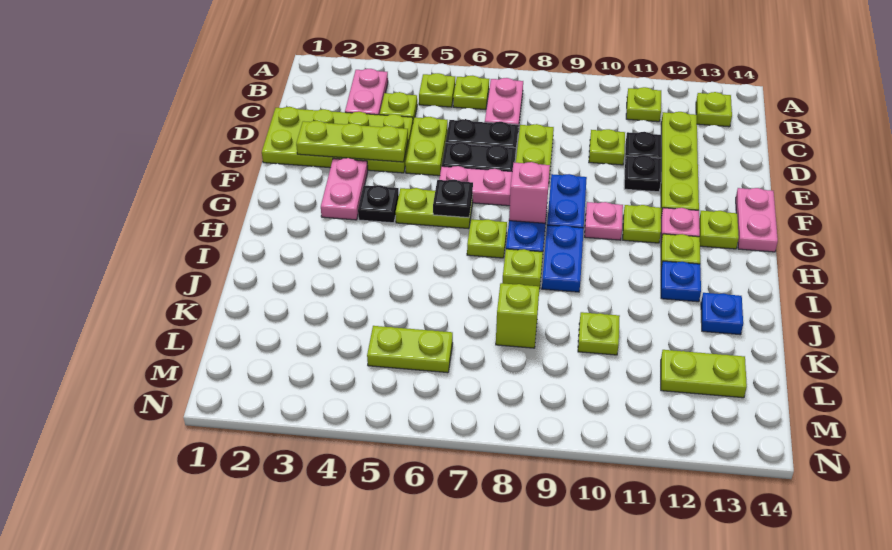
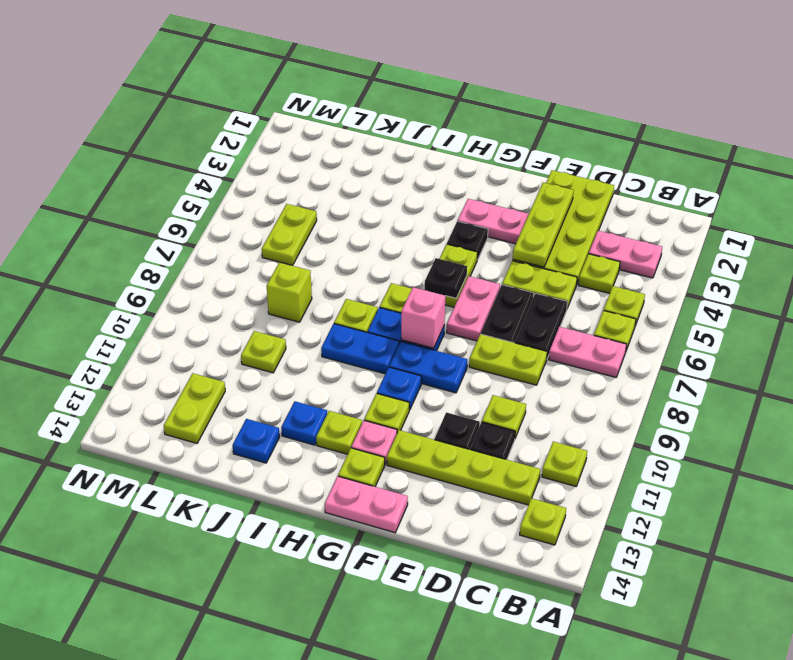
pink 1x1 plate [585,202,623,240] -> blue 1x1 plate [377,367,421,410]

